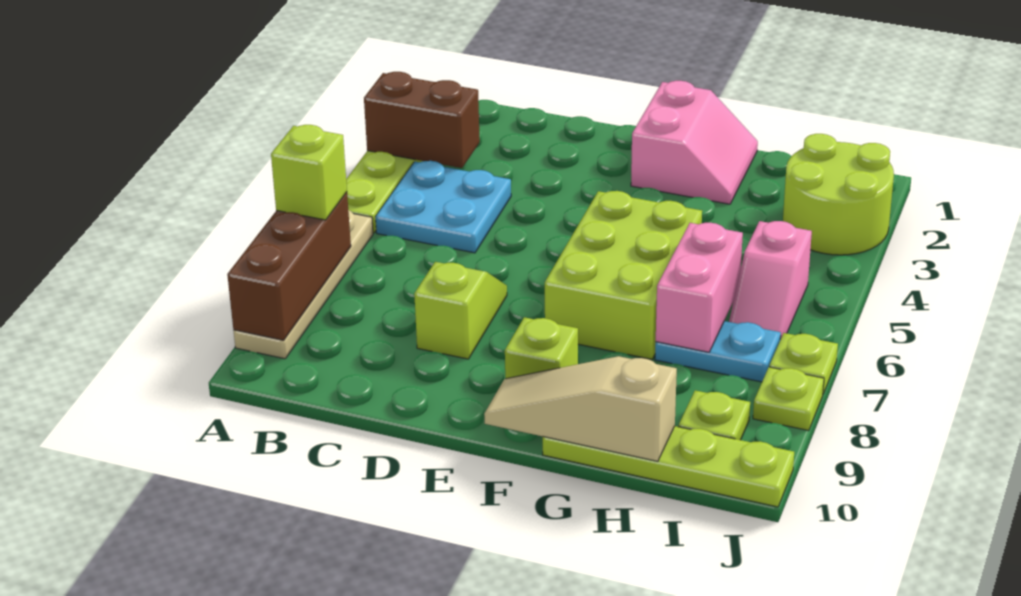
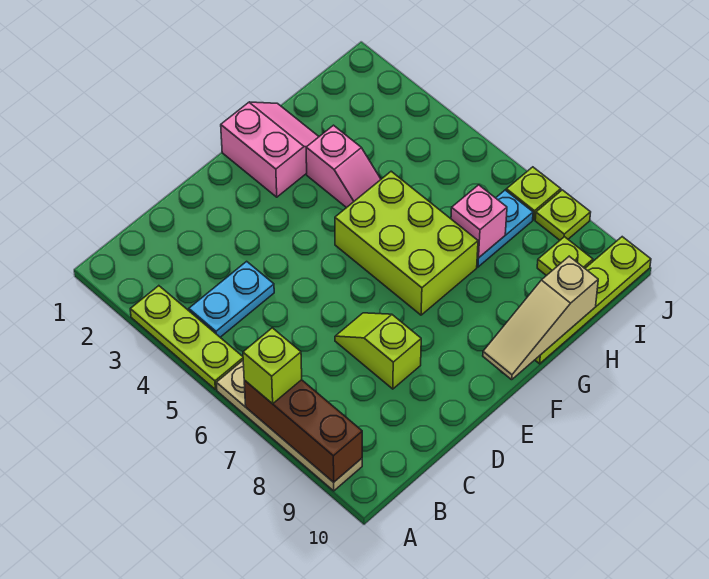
brown 1x2 brick [364,72,480,168] -> none
cyan 2x2 plate [376,161,511,253] -> cyan 1x2 plate [189,261,274,337]
lime 1x1 brick [505,317,578,379] -> none
pink 1x2 brick [656,223,743,352] -> pink 1x1 brick [451,185,507,258]
lime 2x2 round brick [783,134,894,255] -> none
pink 1x2 slope [729,221,812,339] -> pink 1x2 slope moved to [306,125,381,208]

